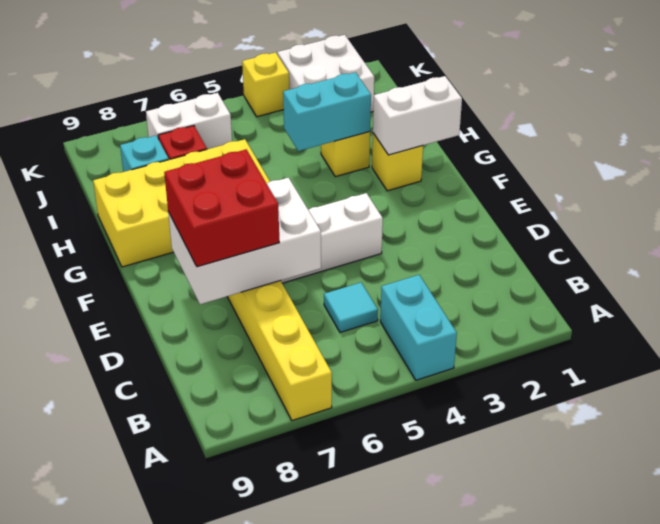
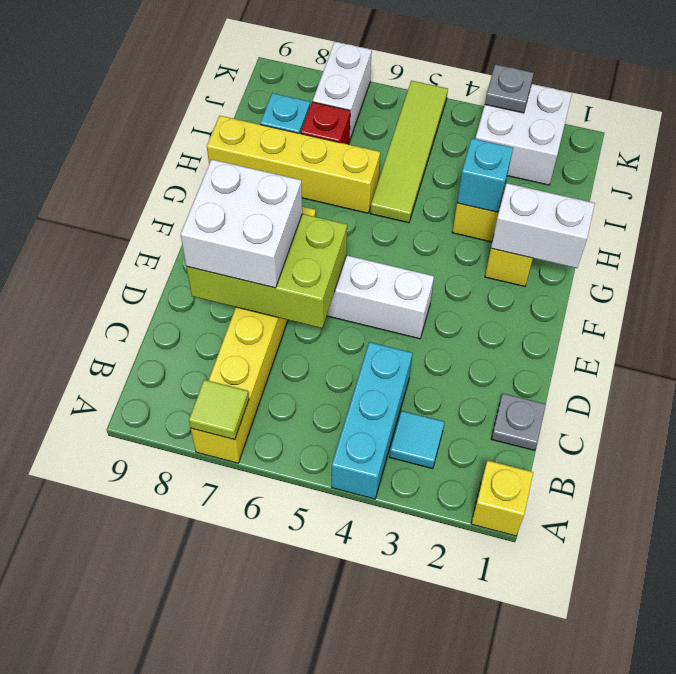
cyan 1x2 brick [380,275,457,380] -> cyan 1x3 brick [332,342,412,499]
none -> lime 1x1 tile [189,380,249,440]
none -> grey 1x1 plate [491,394,546,450]
cyan 1x1 tile [324,283,378,332] -> cyan 1x1 tile moved to [390,411,444,469]
white 2x3 brick [168,178,321,304] -> lime 2x3 brick [186,214,347,328]
red 2x2 brick [164,149,279,267] -> white 2x2 brick [180,159,302,288]
yellow 2x4 brick [93,139,270,267] -> yellow 1x4 brick [207,116,380,213]
cyan 1x2 brick [283,72,371,151] -> cyan 1x1 brick [457,138,513,212]
none -> lime 1x4 tile [370,81,448,223]
white 1x2 brick [146,93,232,149] -> white 1x2 brick turned to [313,42,372,139]
none -> grey 1x1 plate [485,64,534,113]
yellow 1x1 brick [242,52,289,117] -> yellow 1x1 brick moved to [471,460,533,536]

